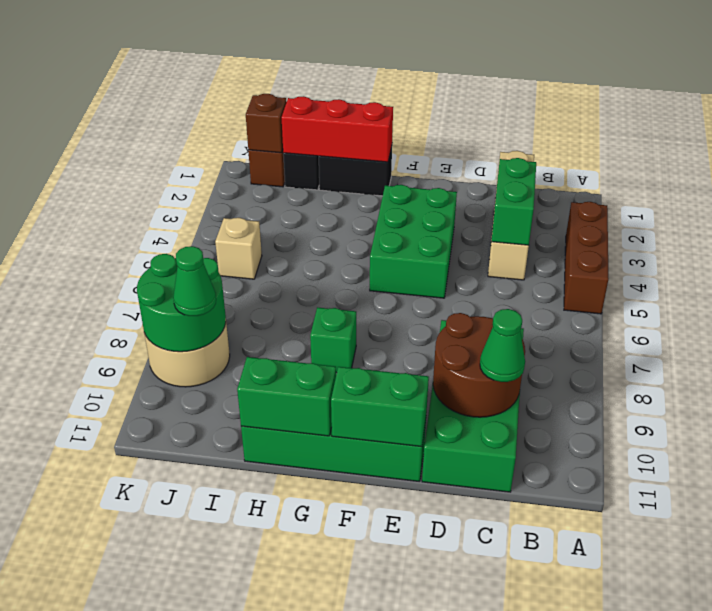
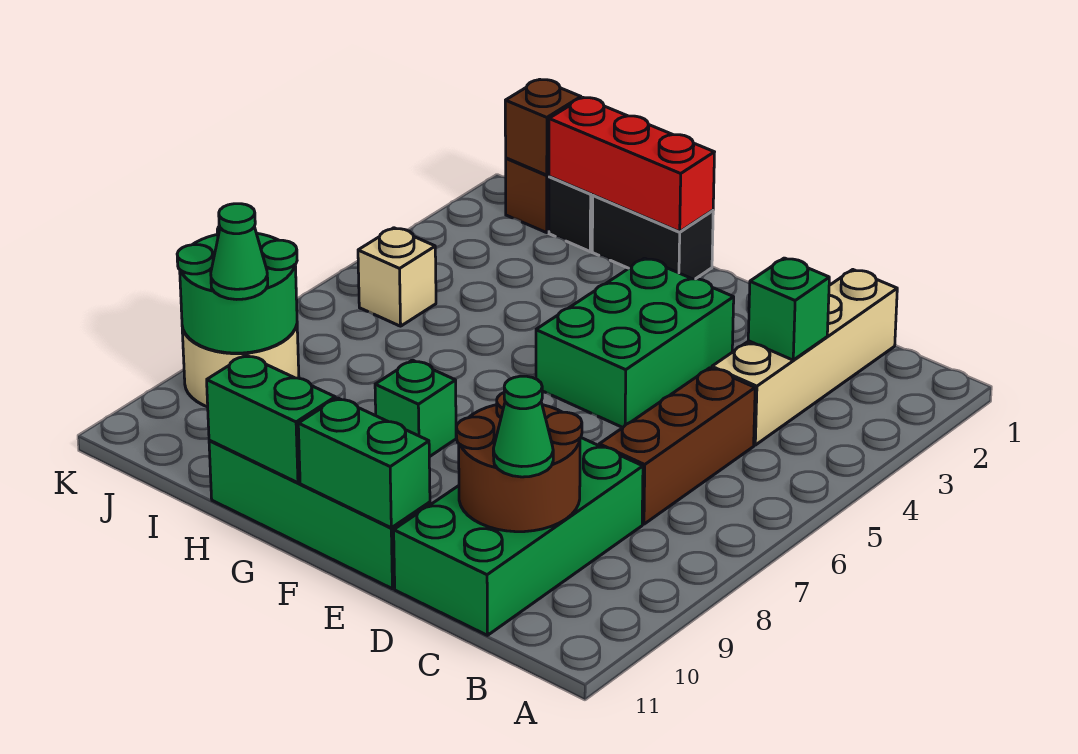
brown 1x3 brick [564,202,609,314] -> brown 1x3 brick moved to [599,368,755,524]
green 1x2 brick [491,158,536,246] -> green 1x1 brick [748,258,829,360]

